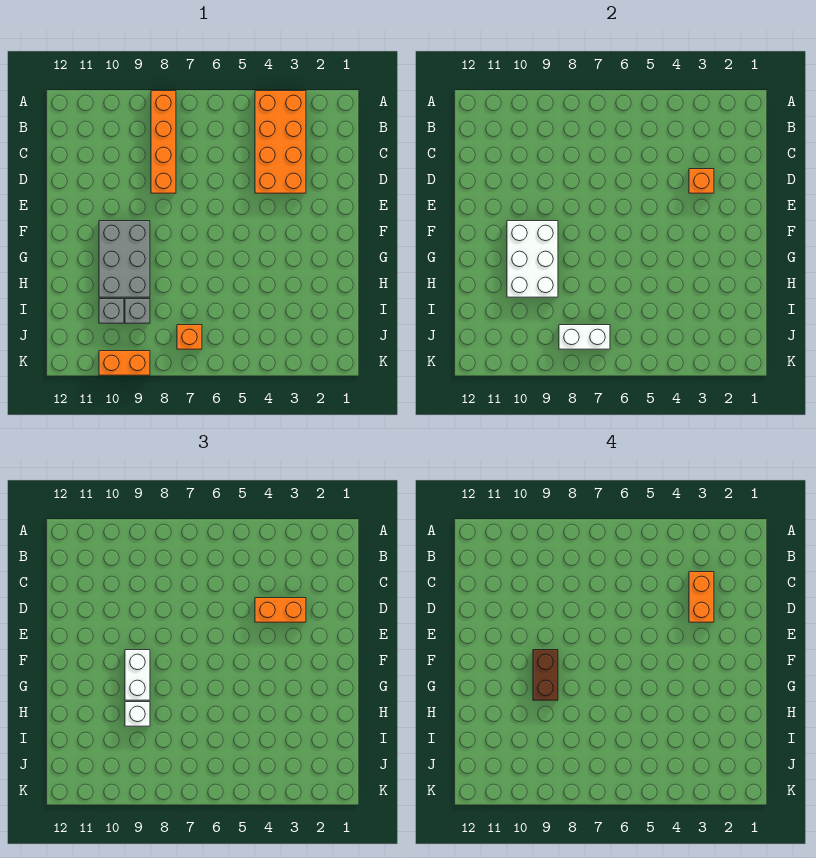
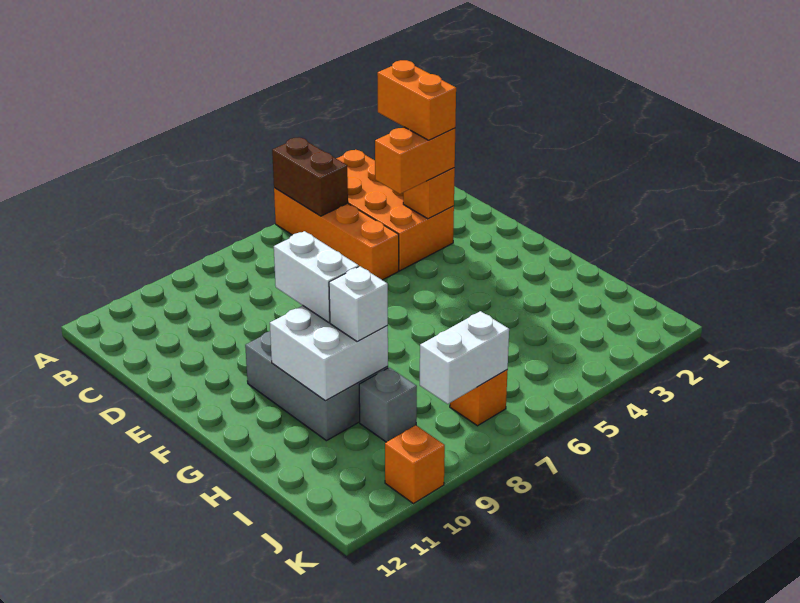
orange 1x4 brick [151,91,176,193] -> orange 1x4 brick moved to [274,188,399,280]
white 2x3 brick [507,221,558,297] -> white 2x2 brick [270,305,388,401]
brown 1x2 brick [533,650,558,700] -> brown 1x2 brick moved to [272,137,348,216]
grey 1x1 brick [99,299,124,323] -> none
orange 1x2 brick [99,351,150,375] -> orange 1x1 brick [385,425,445,504]

